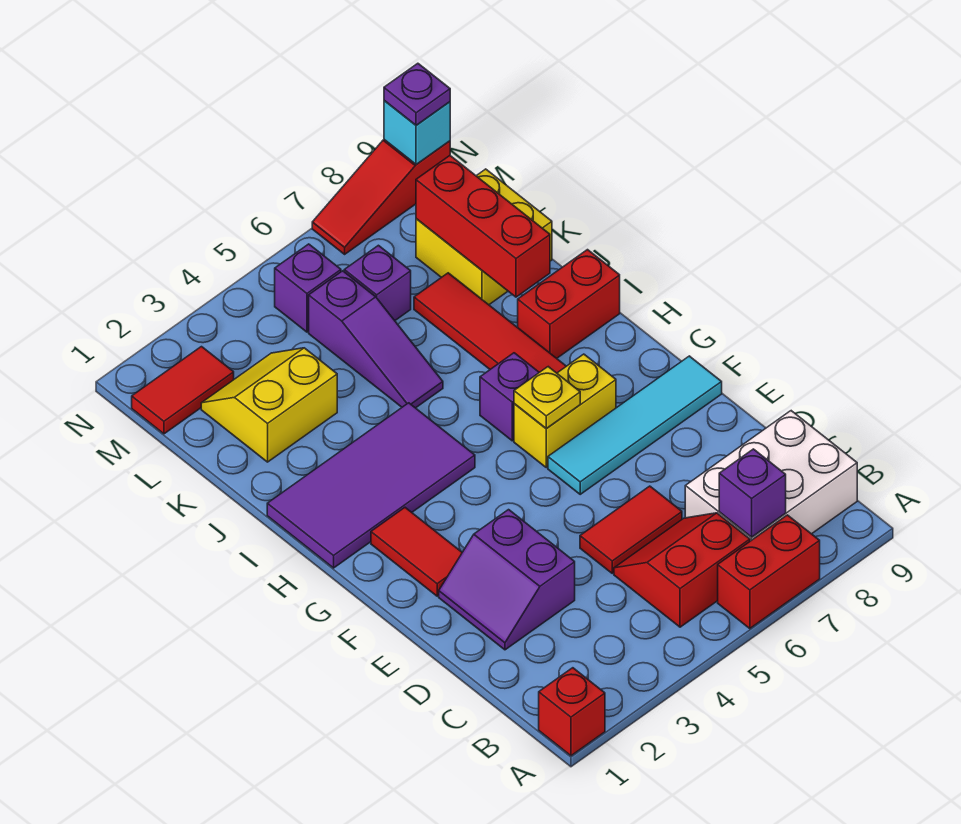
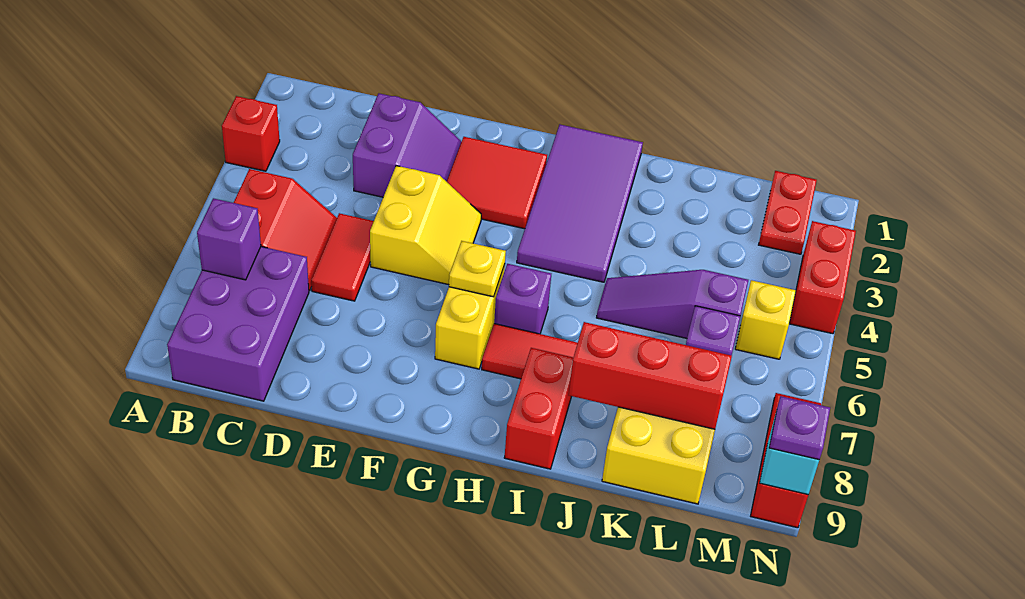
red 1x1 brick [539,668,605,756] -> red 1x1 brick moved to [222,96,280,171]
red 1x2 brick [718,515,820,629] -> red 1x2 brick moved to [789,221,856,334]
white 2x3 brick [685,411,857,541] -> purple 2x3 brick [167,247,309,401]
purple 2x2 slope [439,510,575,650] -> purple 2x2 slope turned to [353,93,461,197]
red 1x2 tile [371,508,462,596] -> red 2x2 tile [447,137,547,229]
cyan 1x4 tile [548,356,722,494] -> none
yellow 2x2 slope [201,348,337,462] -> yellow 2x2 slope moved to [370,166,481,285]
red 1x2 tile [132,347,234,434] -> red 1x2 plate [759,171,817,254]
purple 1x1 brick [275,244,341,332] -> yellow 1x1 brick [735,280,796,359]

